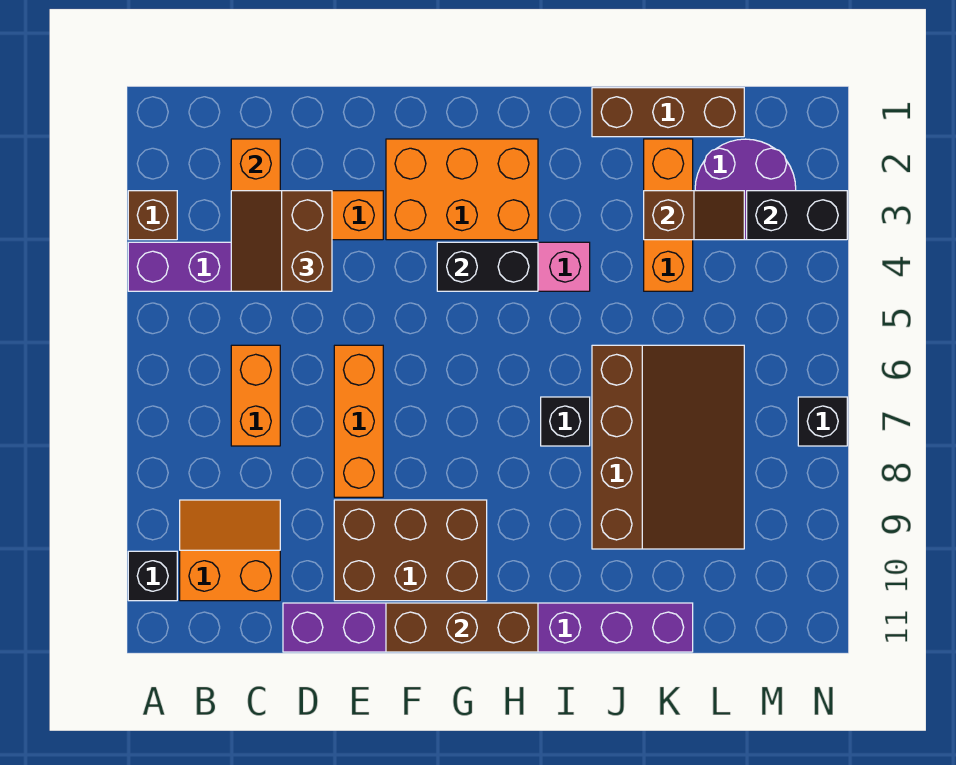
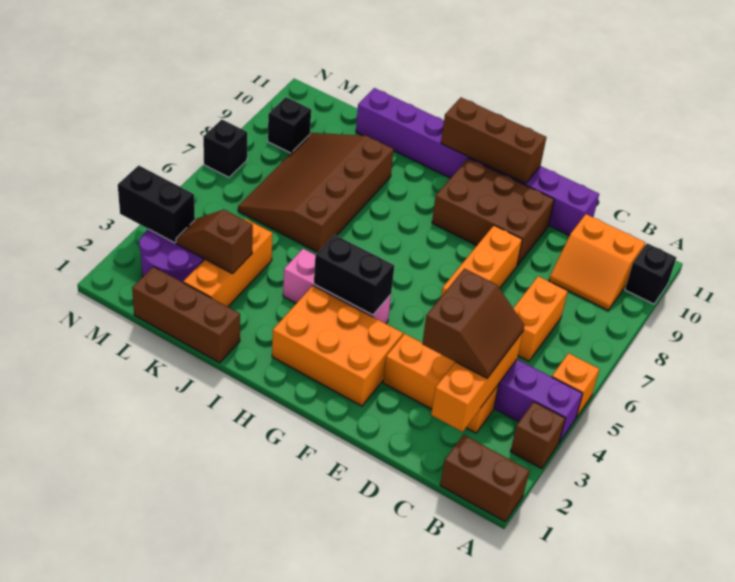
none -> brown 1x2 brick [440,435,529,522]
none -> orange 1x1 brick [552,353,599,418]
black 1x1 brick [541,397,590,446] -> black 1x1 brick moved to [268,97,311,153]

